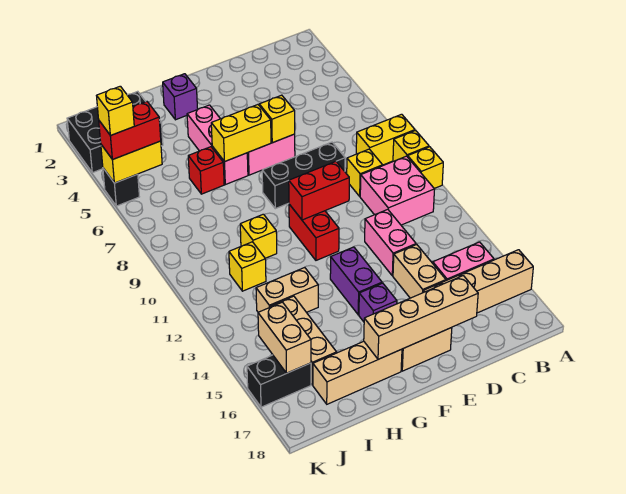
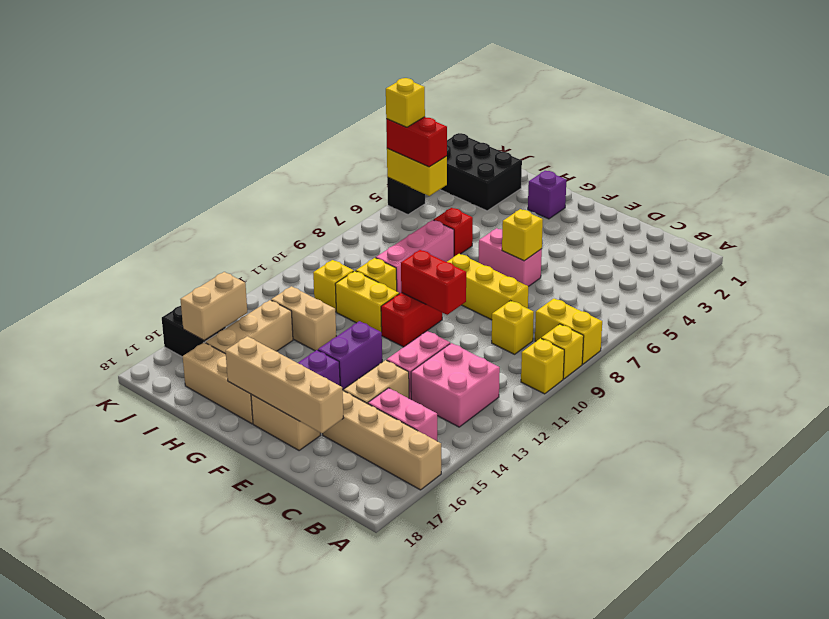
pink 2x2 brick [360,156,435,225] -> pink 2x2 brick moved to [411,343,500,427]
black 1x3 brick [262,142,345,209] -> yellow 1x3 brick [447,254,528,320]
yellow 1x2 brick [211,105,271,162] -> yellow 1x2 brick moved to [335,271,399,332]
pink 1x3 brick [187,105,248,185] -> pink 1x3 brick moved to [376,220,454,294]

